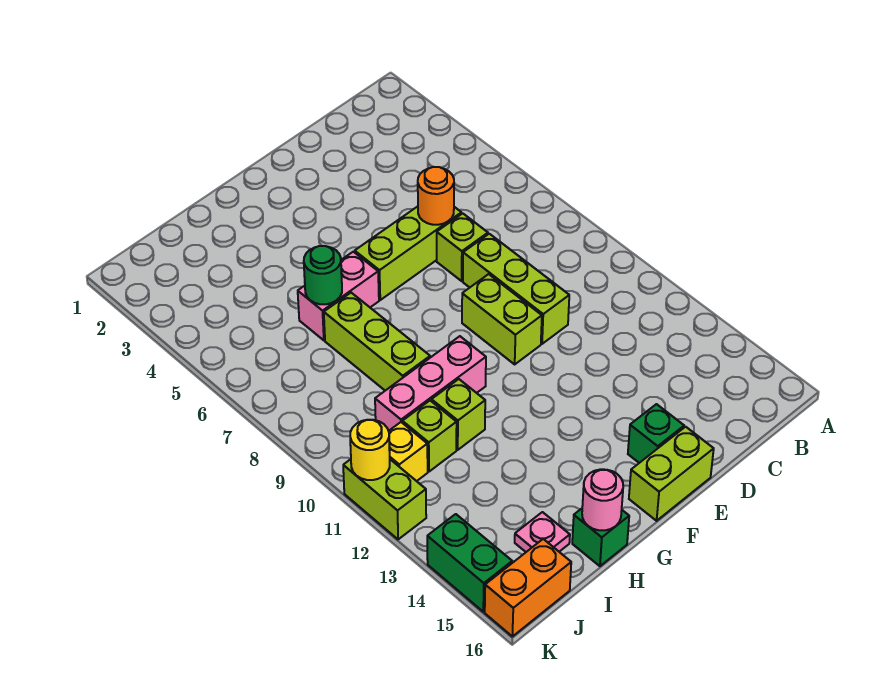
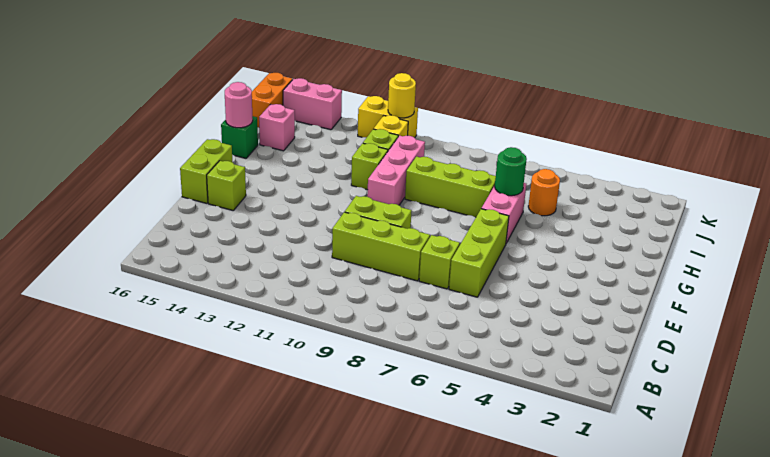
orange 1x1 round brick [418,167,454,225] -> orange 1x1 round brick moved to [528,169,560,216]
green 1x1 brick [628,404,684,463] -> lime 1x1 brick [207,161,246,210]
pink 1x1 plate [515,512,570,552] -> pink 1x1 brick [259,104,295,151]
lime 1x2 brick [343,459,426,539] -> yellow 1x2 brick [358,96,418,138]
green 1x2 brick [427,514,512,612] -> pink 1x2 brick [283,78,342,130]

